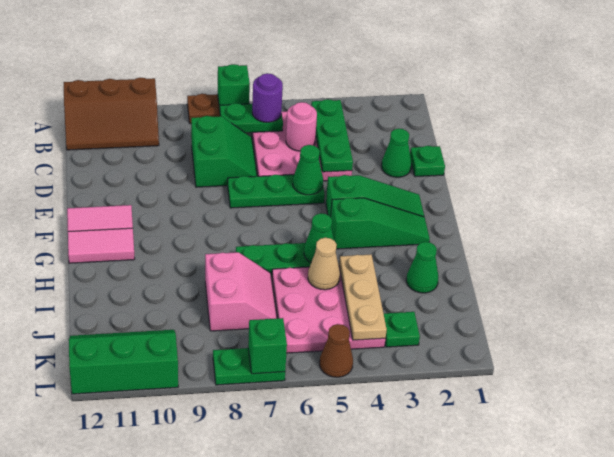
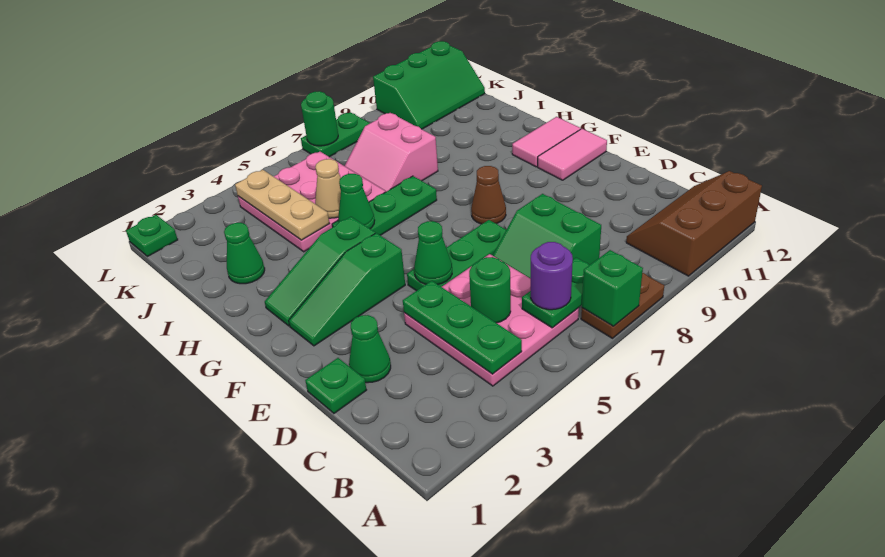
pink 1x1 round brick [286,102,317,151] -> green 1x1 round brick [469,257,511,323]
green 1x1 plate [384,312,420,347] -> green 1x1 plate moved to [126,215,178,256]
brown 1x1 cone [320,324,353,377] -> brown 1x1 cone moved to [471,166,506,224]
green 1x1 brick [248,318,287,374] -> green 1x1 round brick [301,91,338,146]

